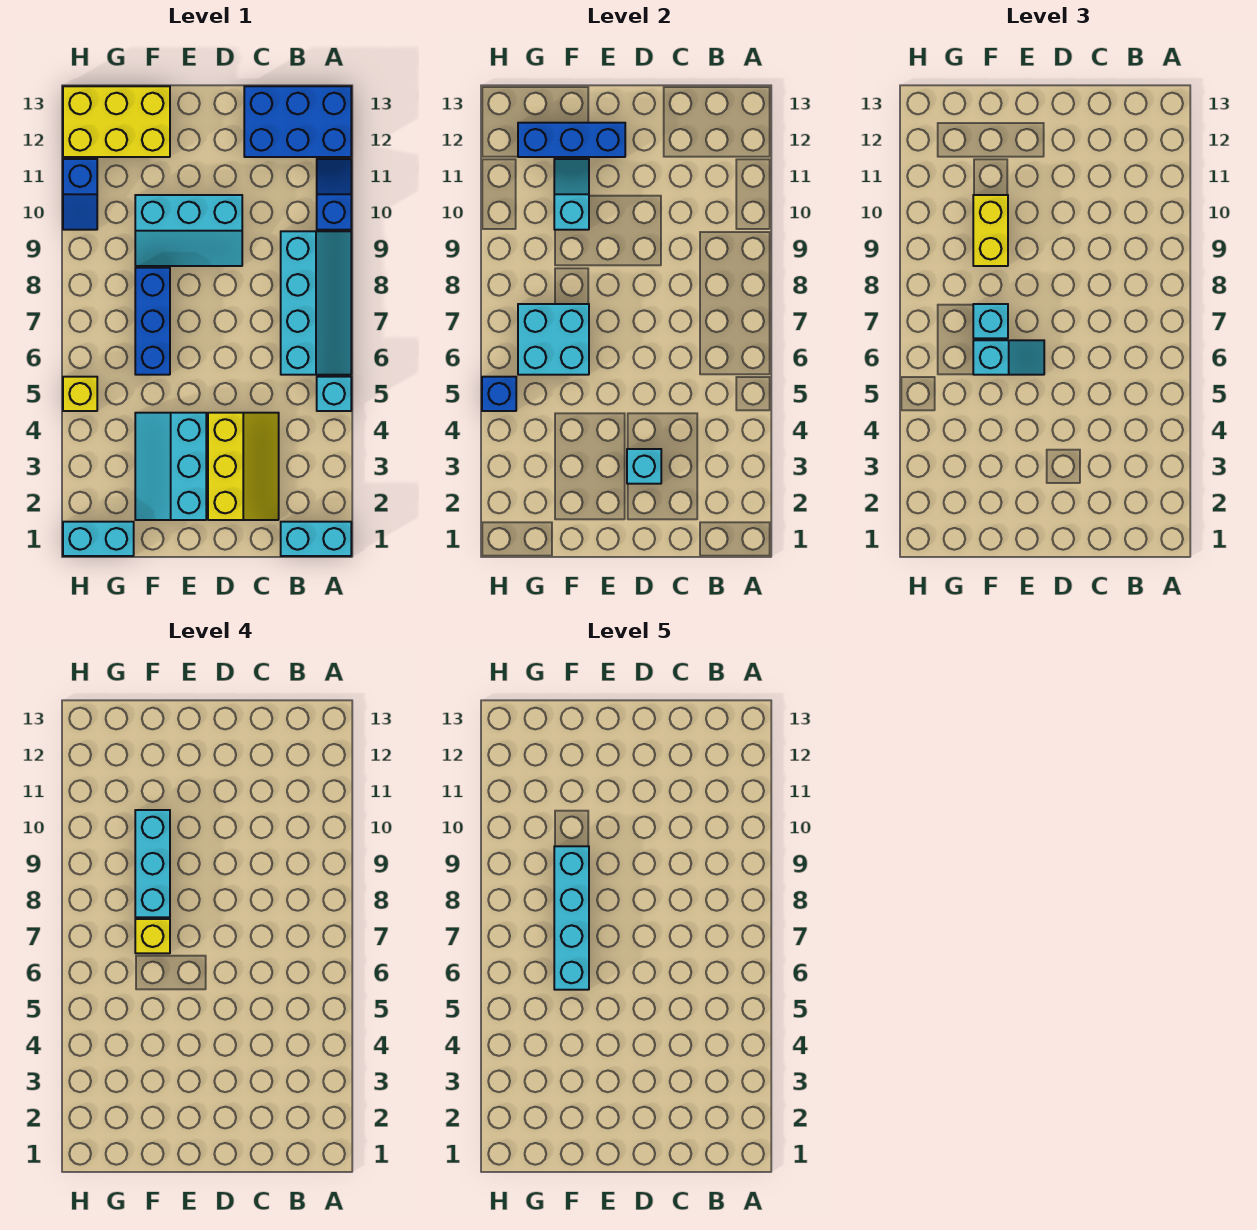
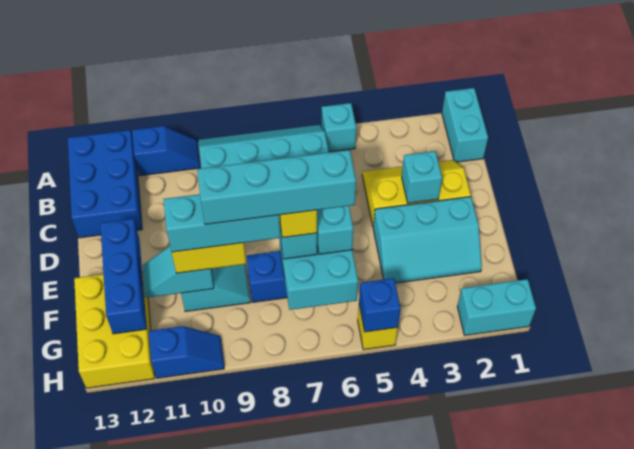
blue 1x2 slope [317,159,351,230] -> blue 1x2 slope turned to [132,126,200,176]
cyan 1x2 brick [63,522,134,556] -> cyan 1x2 brick turned to [457,279,536,335]

